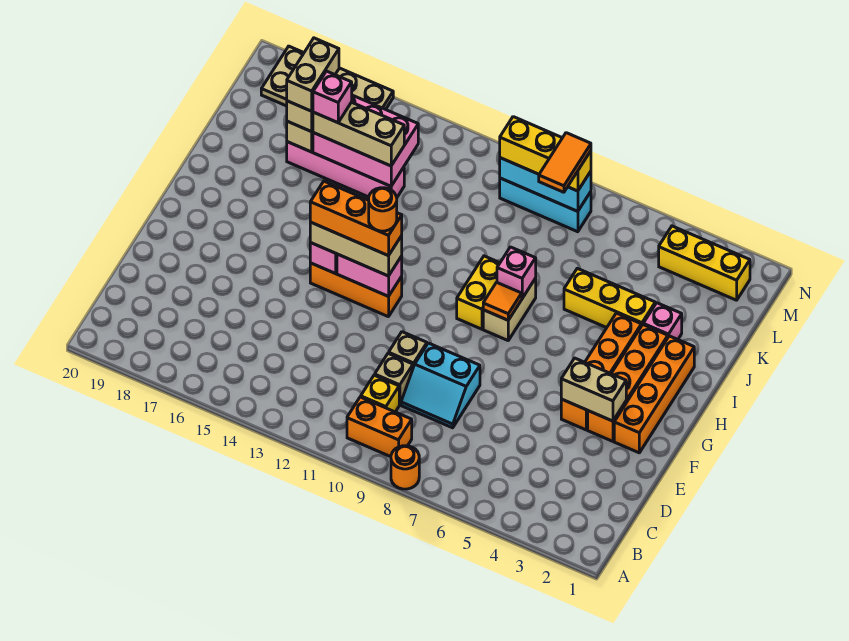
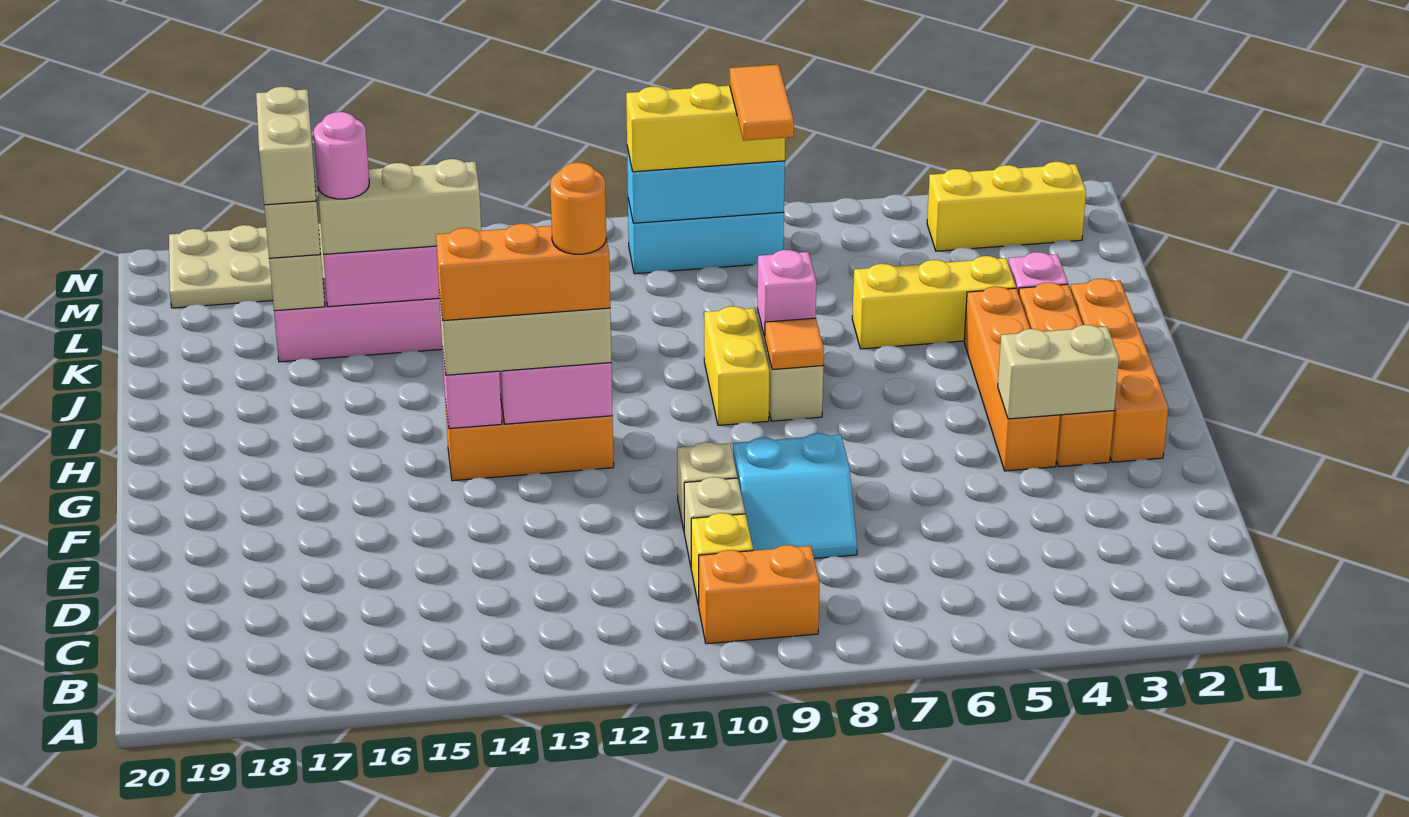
orange 1x1 round brick [391,446,419,489] -> none
pink 1x1 brick [313,71,352,123] -> pink 1x1 round brick [313,112,369,199]

